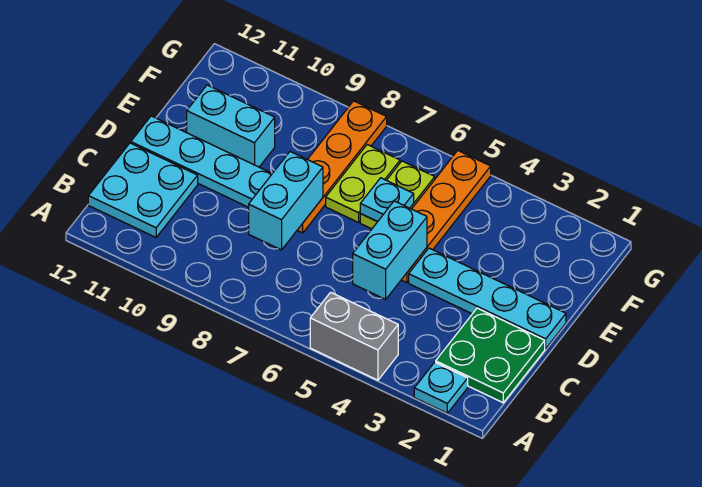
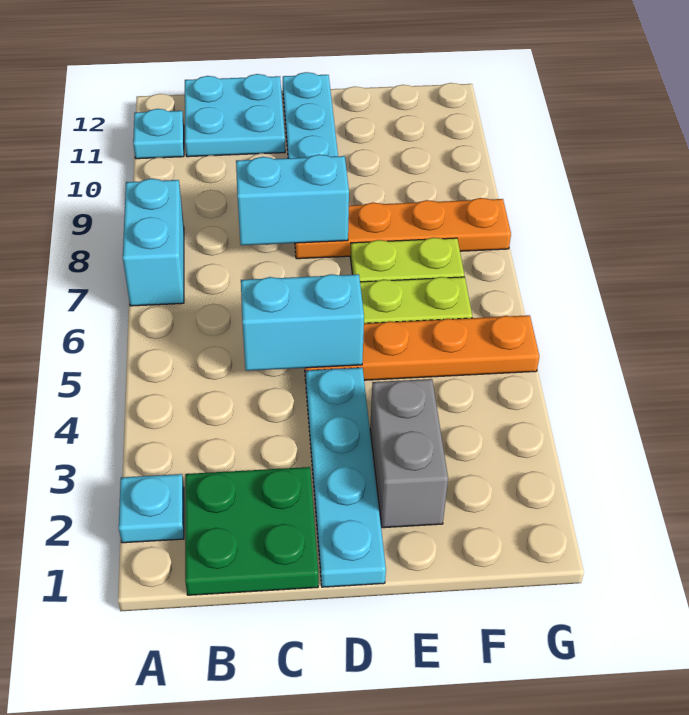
grey 1x2 brick [310,292,398,380] -> grey 1x2 brick moved to [370,379,448,528]
cyan 1x1 plate [360,178,414,222] -> cyan 1x1 plate moved to [133,109,184,159]
cyan 1x2 brick [187,85,275,167] -> cyan 1x2 brick moved to [123,179,184,306]

